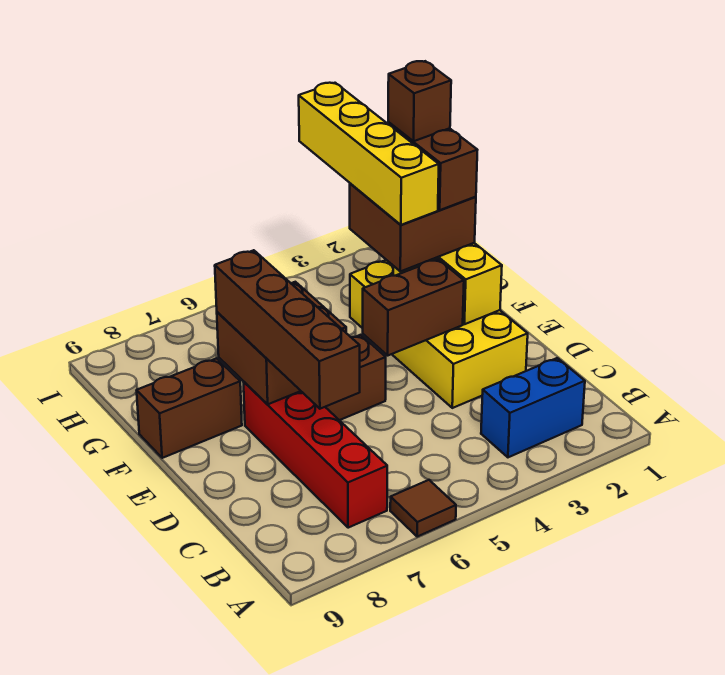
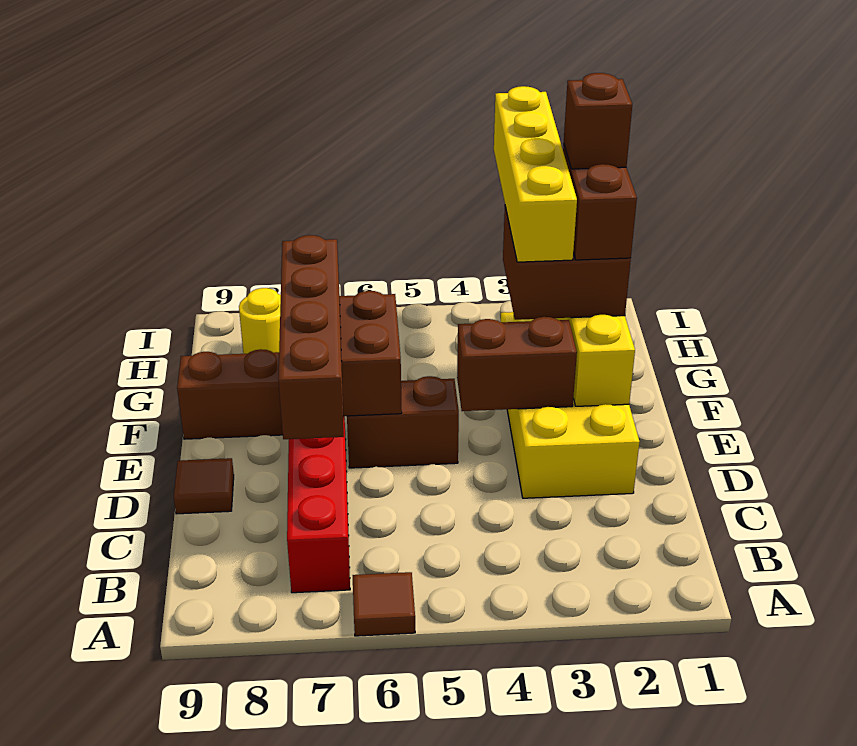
blue 1x2 brick [481,358,585,457] -> none
none -> brown 1x1 tile [174,458,234,514]
none -> yellow 1x1 round brick [239,288,281,354]

